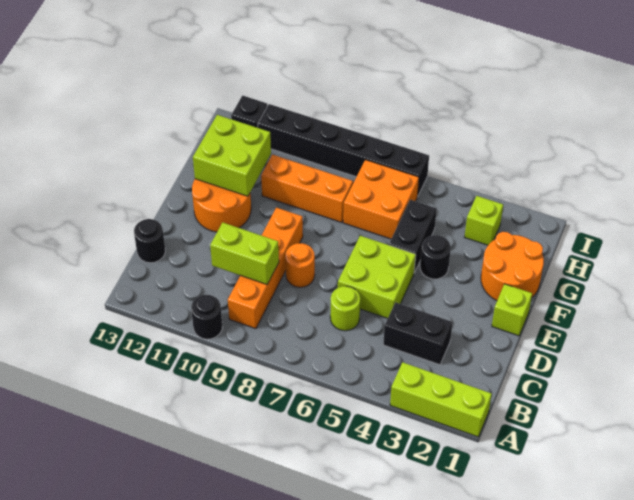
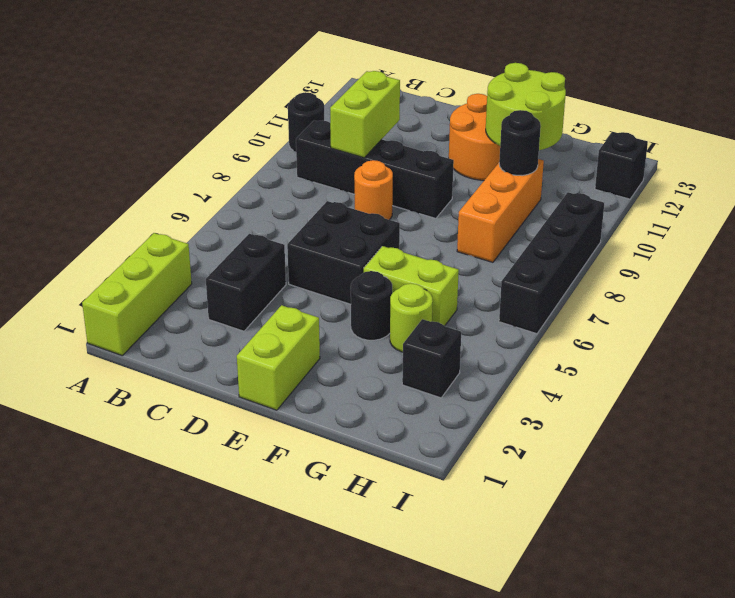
orange 1x4 brick [228,208,303,329] -> black 1x4 brick [296,120,454,218]
lime 1x1 round brick [330,286,360,331] -> lime 1x1 round brick moved to [390,283,433,352]
black 1x1 round brick [134,219,165,263] -> black 1x1 round brick moved to [499,110,541,176]
lime 2x2 brick [338,236,416,318] -> black 2x2 brick [287,201,400,304]
lime 1x1 brick [492,284,532,336] -> lime 1x2 brick [237,305,320,410]
orange 2x2 round brick [481,232,544,301] -> none
black 1x2 brick [389,200,437,273] -> lime 1x2 brick [364,246,459,326]
lime 2x2 brick [193,115,271,196] -> lime 2x2 round brick [486,63,566,150]
orange 2x2 brick [343,160,419,239] -> none
lime 1x1 brick [465,196,503,245] -> black 1x1 brick [402,319,461,398]
black 1x6 brick [258,104,429,197] -> black 1x4 brick [499,192,604,334]

